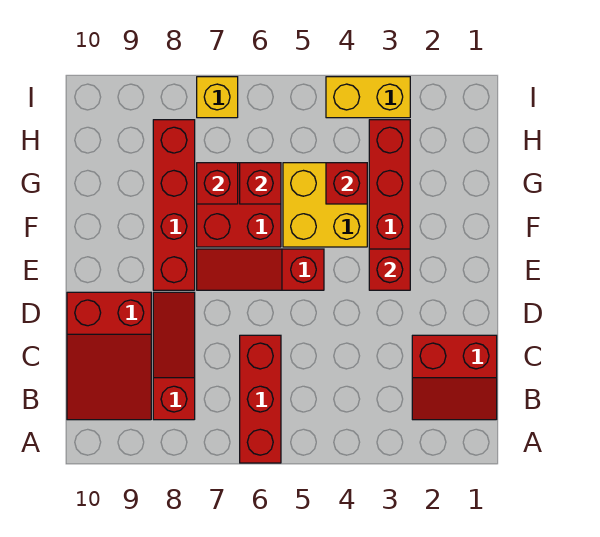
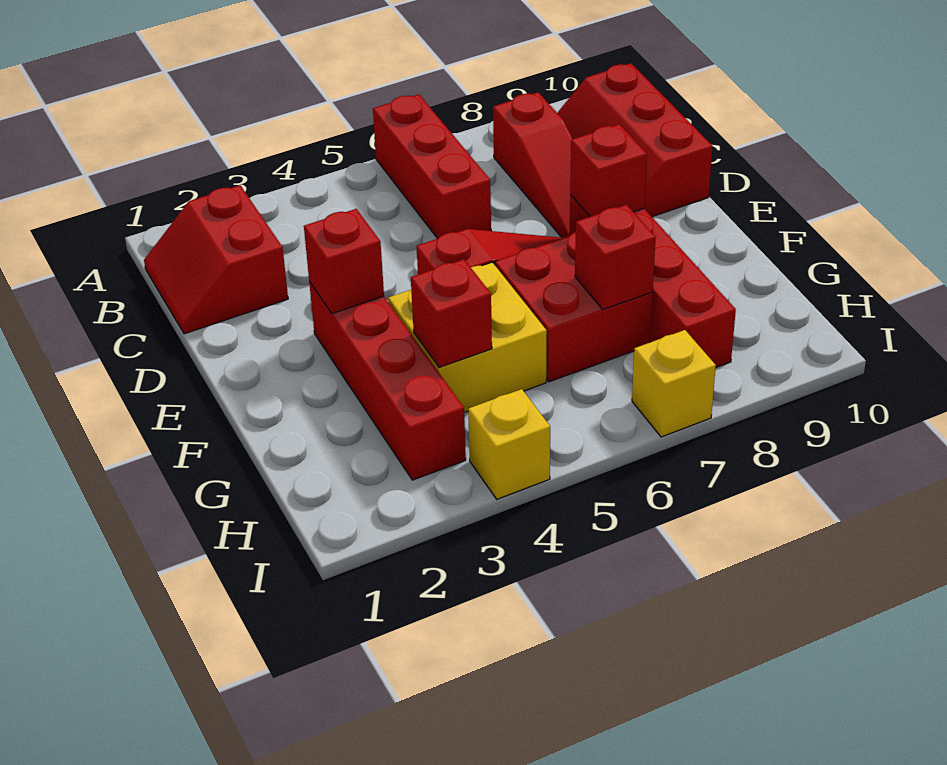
red 2x2 slope [412,335,497,420] -> red 2x2 slope turned to [144,185,288,334]
red 2x3 slope [67,292,151,420] -> red 2x3 slope turned to [558,63,712,217]
red 1x1 brick [240,163,281,204] -> red 1x1 brick moved to [570,124,647,217]
yellow 1x2 brick [326,77,410,118] -> yellow 1x1 brick [468,389,550,499]

